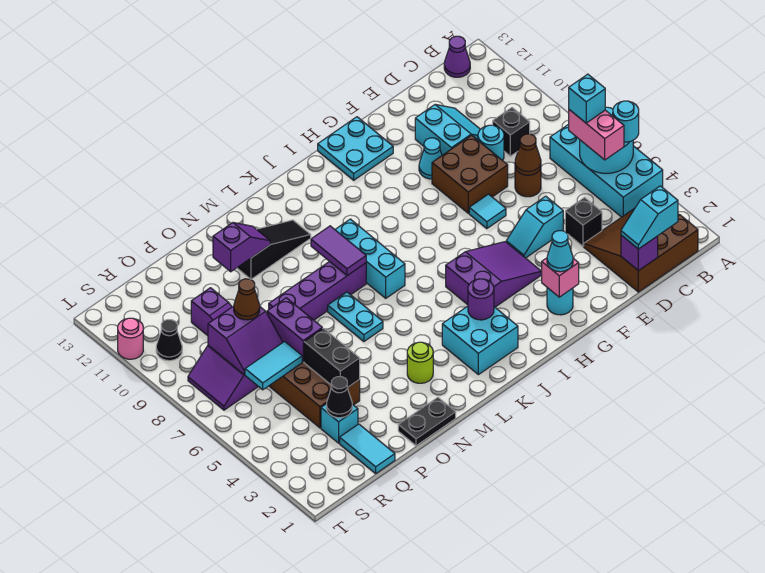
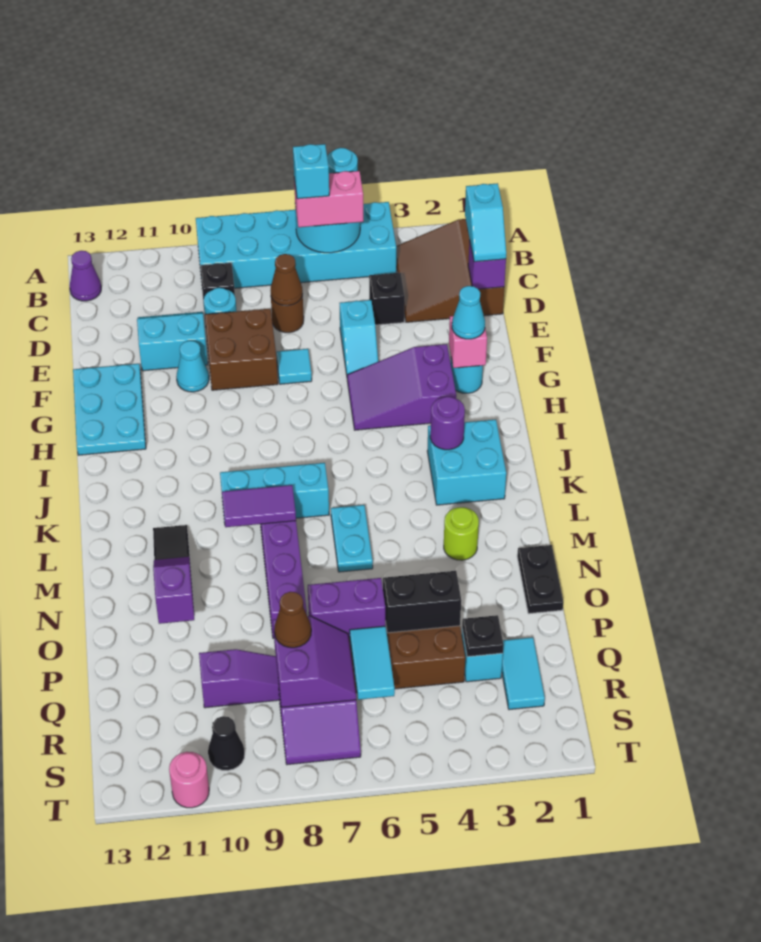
cyan 2x4 brick [550,124,663,217] -> cyan 2x6 brick [196,202,396,288]
purple 2x3 slope [446,242,541,307] -> purple 2x3 slope turned to [347,344,456,430]
cyan 2x2 plate [318,117,393,180] -> cyan 2x3 plate [73,364,146,455]
cyan 1x2 plate [328,292,383,342] -> cyan 1x2 plate turned to [331,505,373,572]
cyan 1x2 tile [340,424,395,473] -> cyan 1x2 tile turned to [502,637,545,710]
black 1x1 cone [326,377,352,418] -> black 1x1 plate [462,615,504,657]

